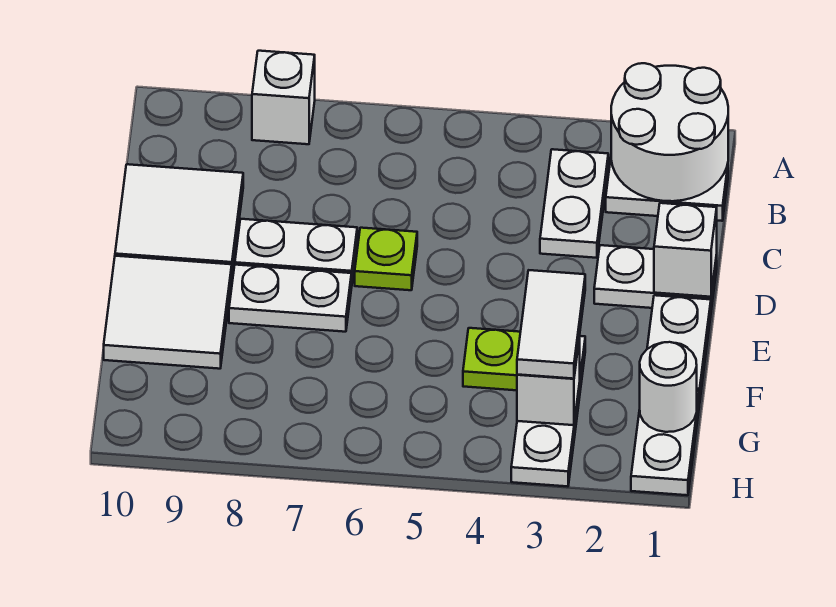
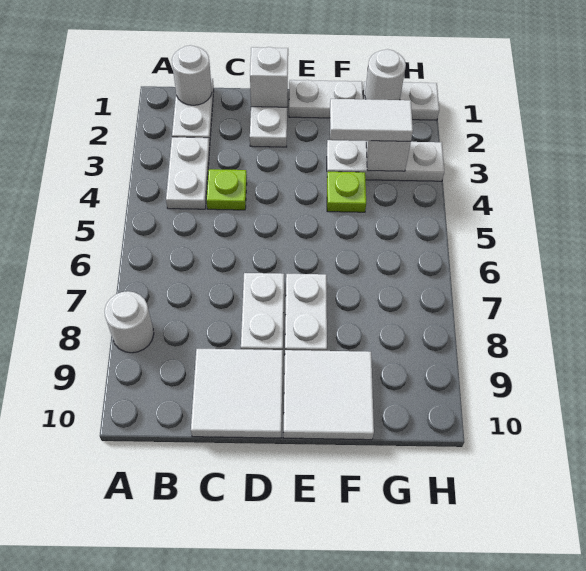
white 2x2 round brick [611,63,728,201] -> white 1x1 round brick [172,45,212,105]
white 1x1 brick [252,51,315,144] -> white 1x1 round brick [105,291,154,353]
white 1x2 plate [540,149,608,258] -> white 1x2 plate turned to [166,137,210,209]
lime 1x1 plate [355,228,417,290] -> lime 1x1 plate moved to [206,169,247,210]

